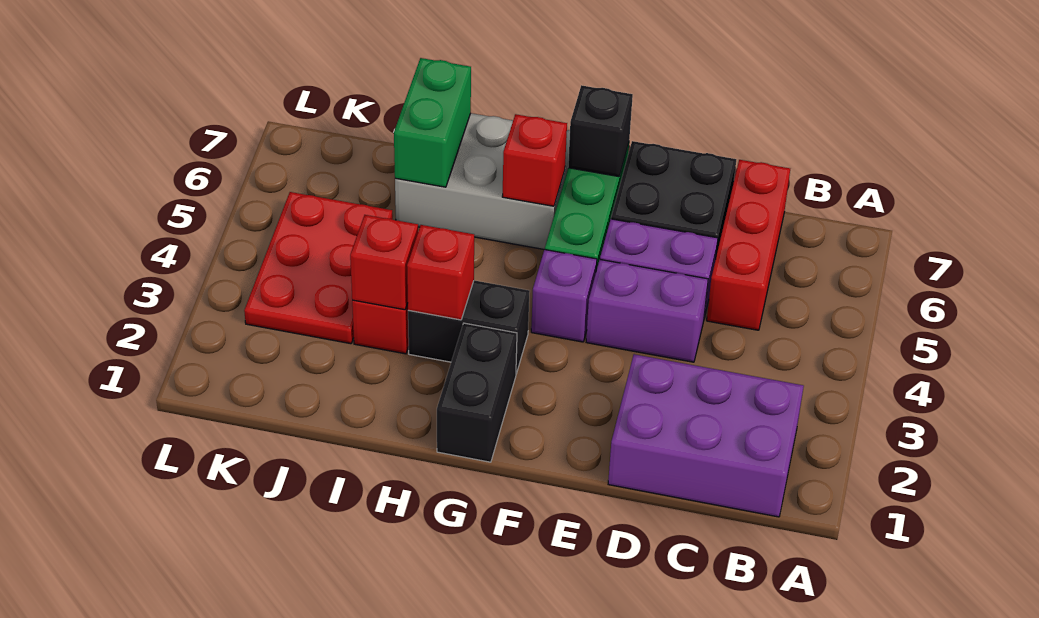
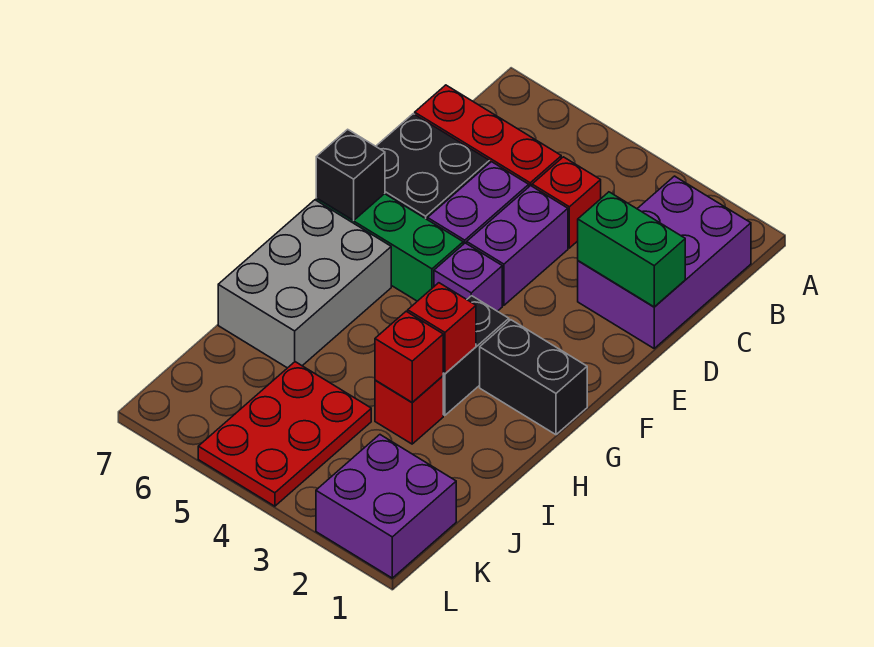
red 1x1 brick [502,114,567,206] -> red 1x1 brick moved to [532,157,601,248]
green 1x2 brick [394,58,471,187] -> green 1x2 brick moved to [578,192,685,307]
red 2x3 plate [244,192,393,344] -> red 2x3 plate turned to [198,362,371,506]
none -> purple 2x2 brick [316,435,456,578]

